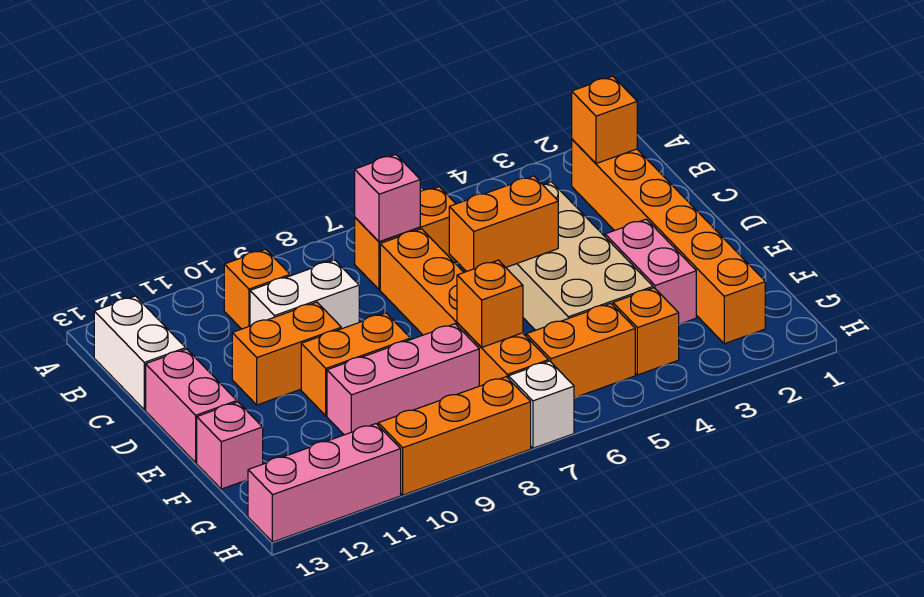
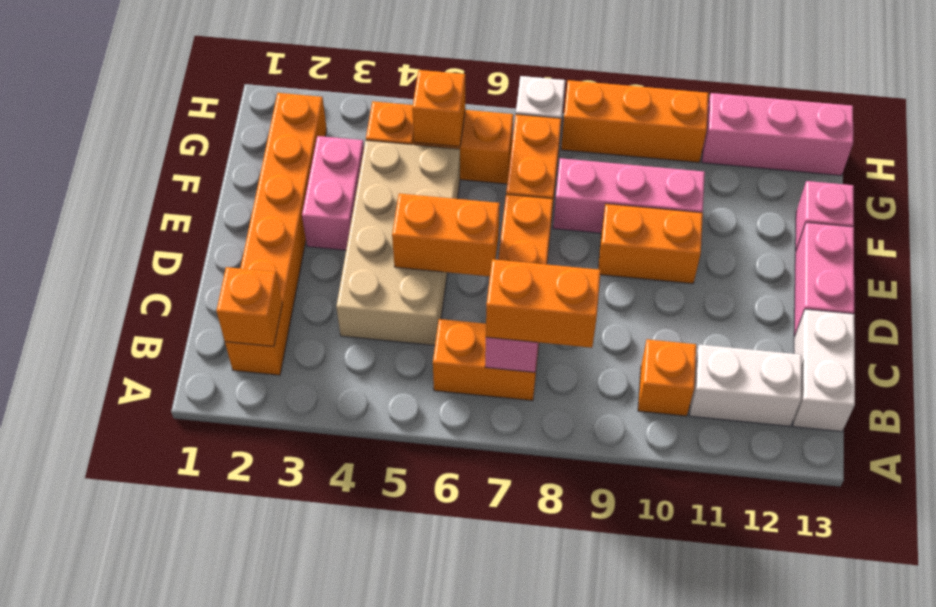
white 1x2 brick [250,260,359,329] -> white 1x2 brick moved to [689,345,802,426]
orange 1x2 brick [232,302,341,405] -> orange 1x2 brick moved to [486,259,601,348]
orange 1x1 brick [457,260,523,348] -> orange 1x1 brick moved to [412,70,465,147]

